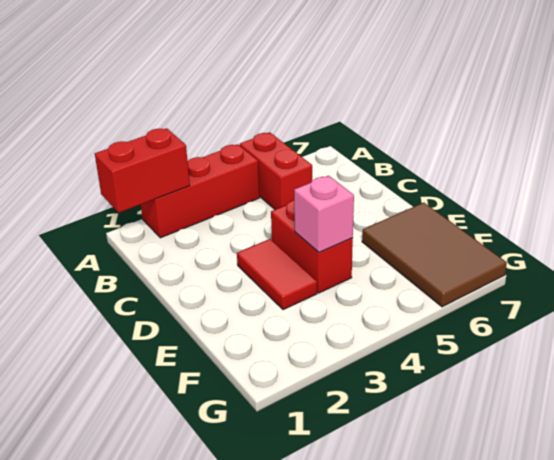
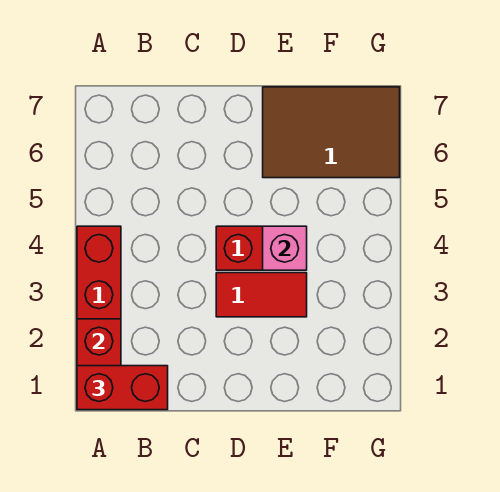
red 1x2 brick [240,133,312,210] -> red 1x2 brick moved to [77,366,168,410]

